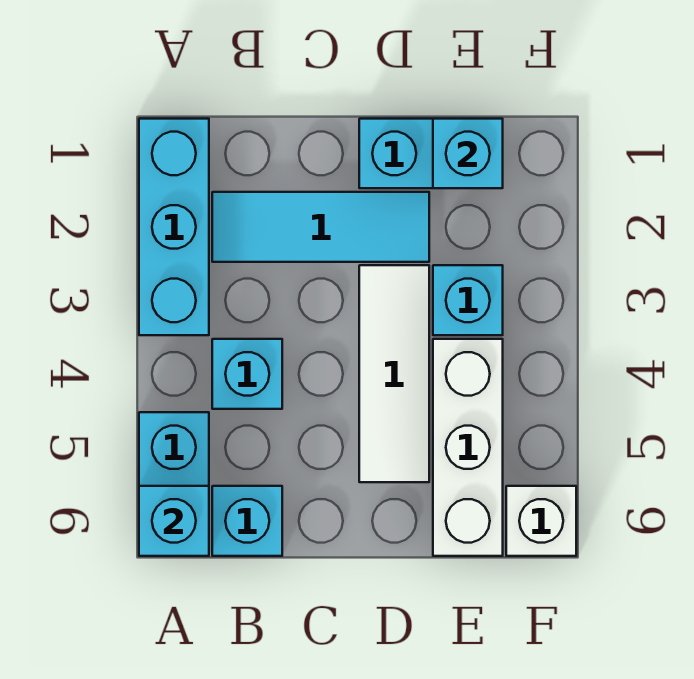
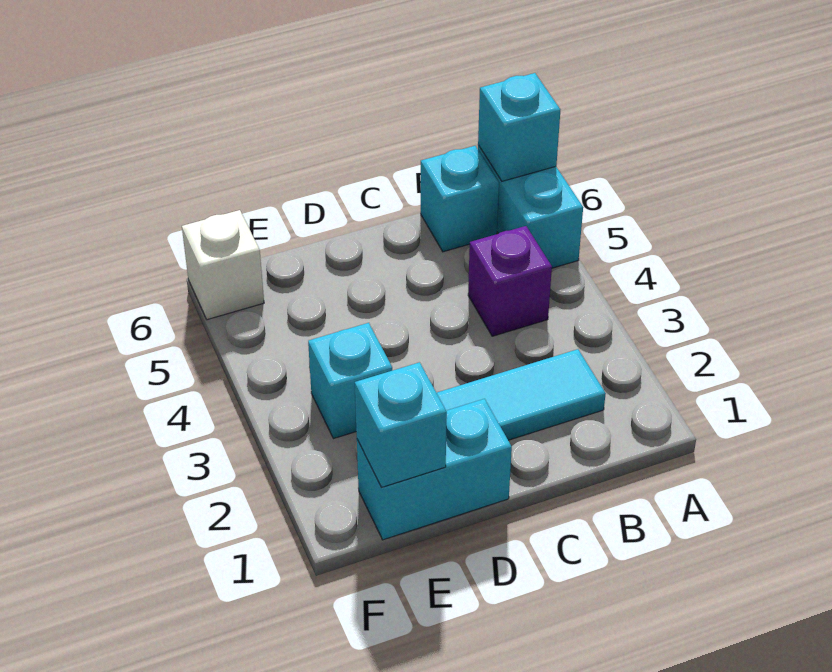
cyan 1x3 brick [139,119,209,335] -> none
cyan 1x1 brick [212,339,282,409] -> purple 1x1 brick [468,226,552,336]
white 1x3 tile [359,265,429,482] -> none
white 1x3 brick [433,339,503,556] -> none

